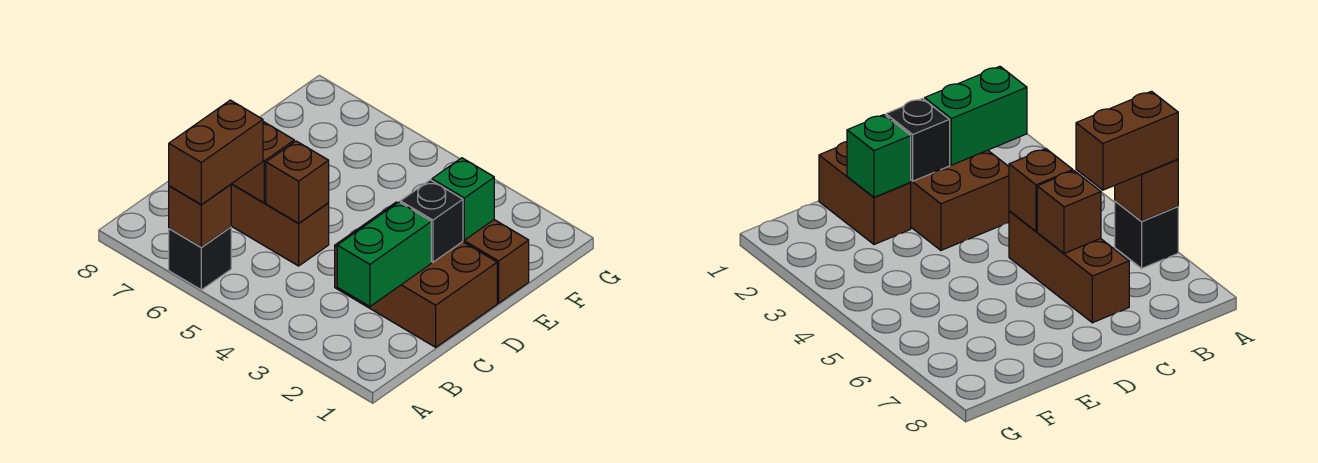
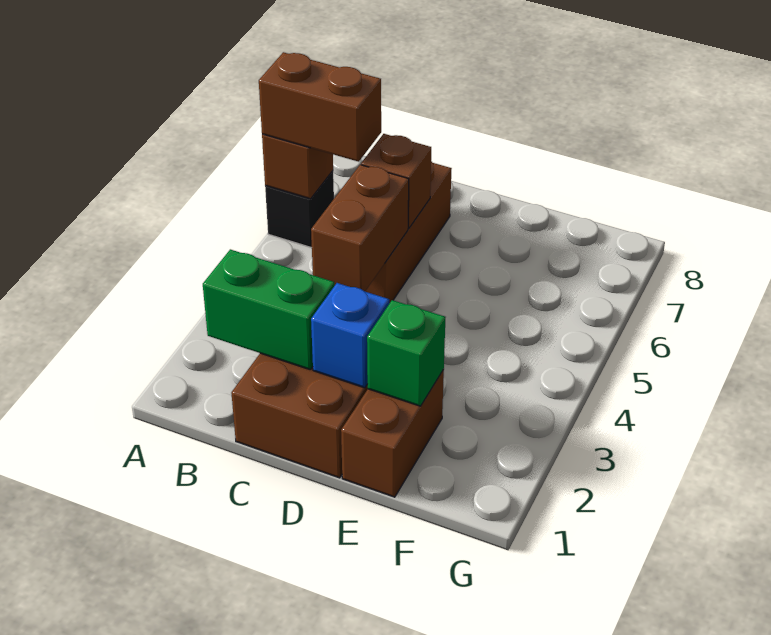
brown 1x1 brick [266,141,329,223] -> brown 1x2 brick [311,165,409,291]
black 1x1 brick [400,180,463,262] -> blue 1x1 brick [311,283,389,388]

